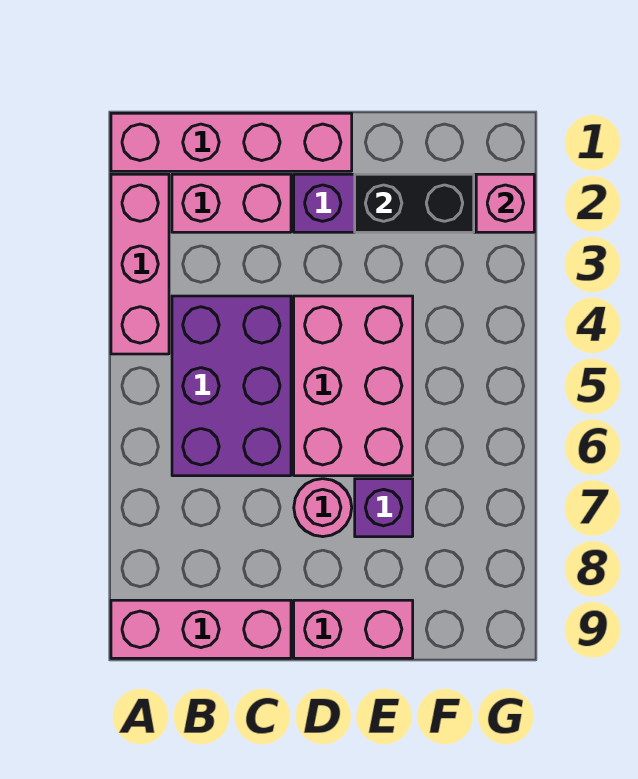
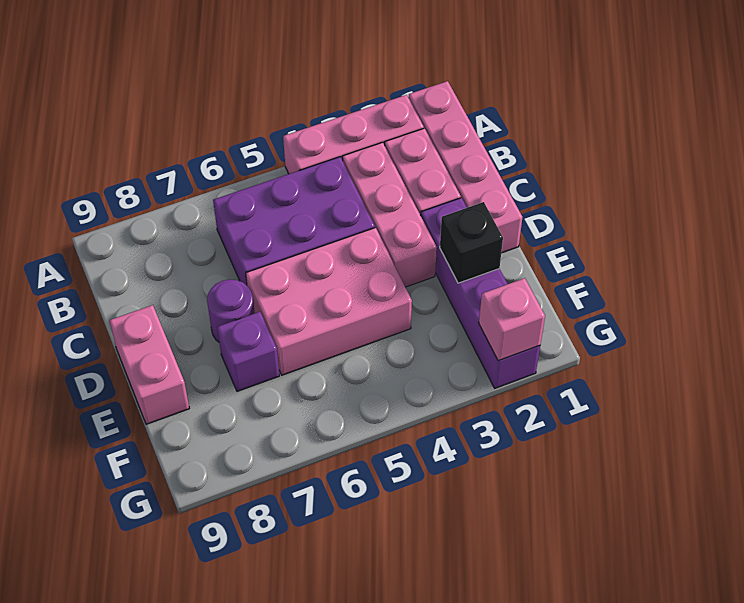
pink 1x3 brick [111,600,291,658] -> pink 1x3 brick moved to [342,142,437,287]
pink 1x1 round brick [294,479,352,537] -> purple 1x1 round brick [207,280,255,342]
black 1x2 brick [355,174,474,232] -> black 1x1 brick [440,202,503,283]

